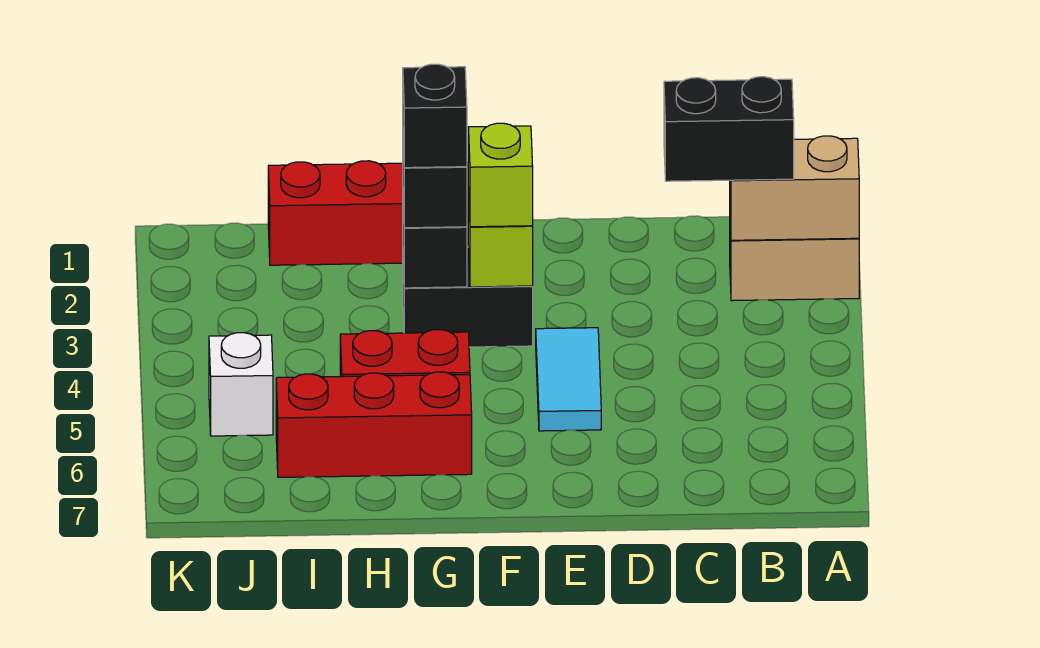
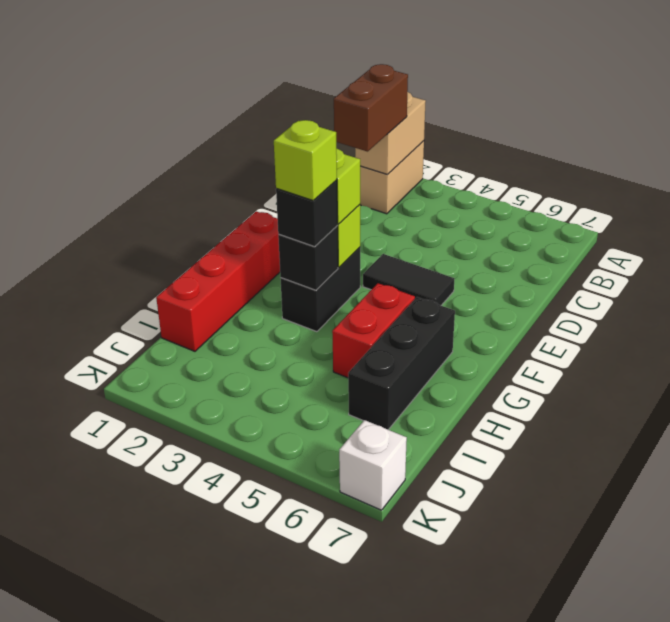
black 1x2 brick [664,77,794,181] -> brown 1x2 brick [334,64,408,151]
cyan 1x2 tile [536,328,601,431] -> black 1x2 tile [363,254,454,305]
black 1x1 brick [403,64,467,168] -> lime 1x1 brick [274,120,337,200]
red 1x3 brick [276,372,472,477] -> black 1x3 brick [348,297,455,430]
white 1x1 brick [209,333,273,436] -> white 1x1 brick moved to [339,420,407,510]

